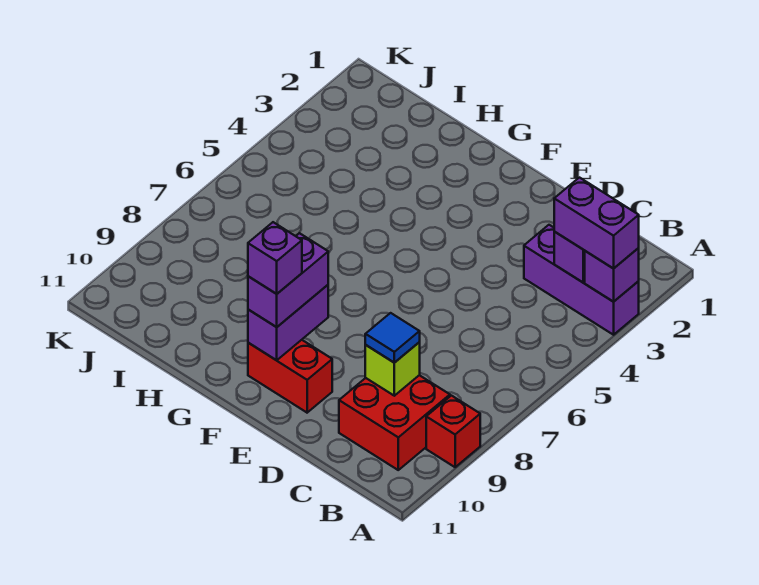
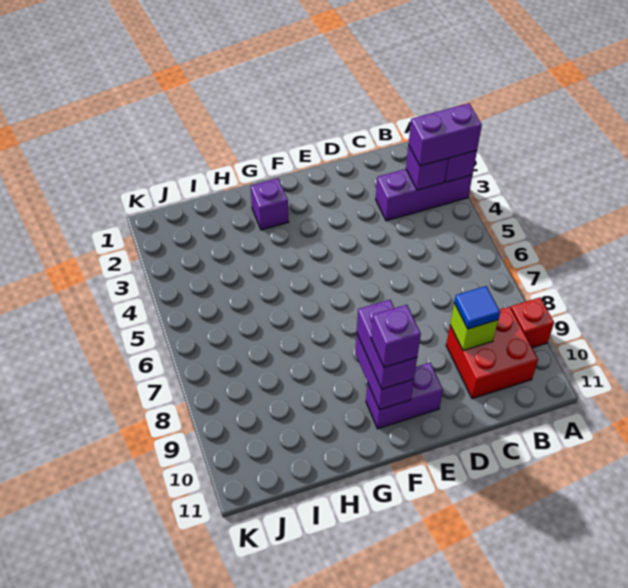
red 1x2 brick [248,340,332,413] -> purple 1x2 brick [366,363,443,429]
none -> purple 1x1 brick [251,179,288,230]

